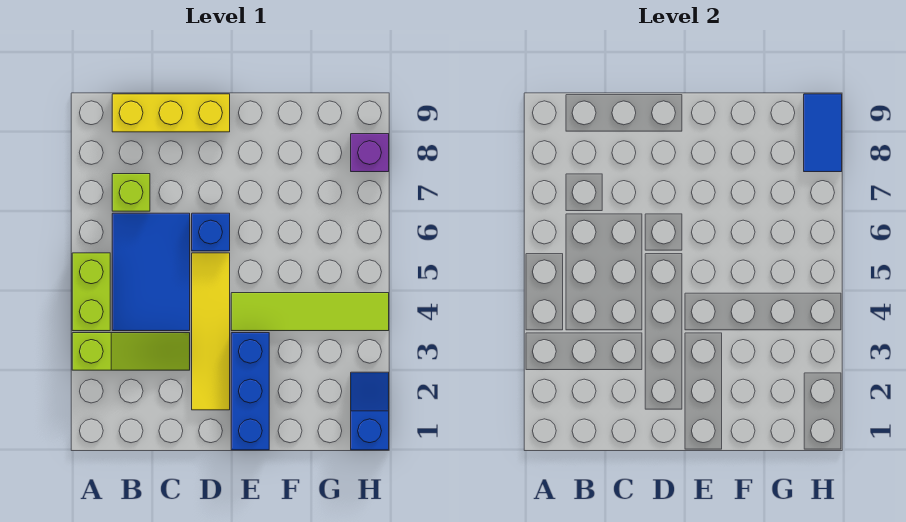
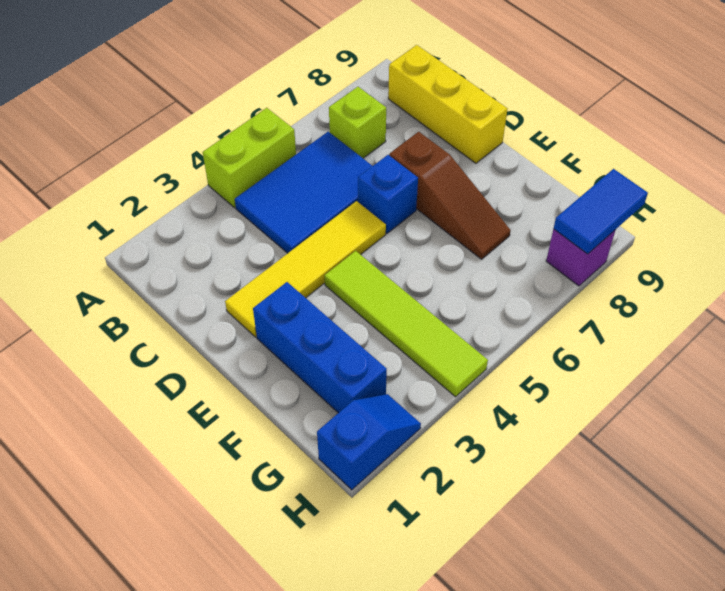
lime 1x3 slope [72,333,190,370] -> none
none -> brown 1x3 slope [389,132,511,259]
blue 1x3 brick [231,333,269,450] -> blue 1x3 brick turned to [253,282,387,413]

